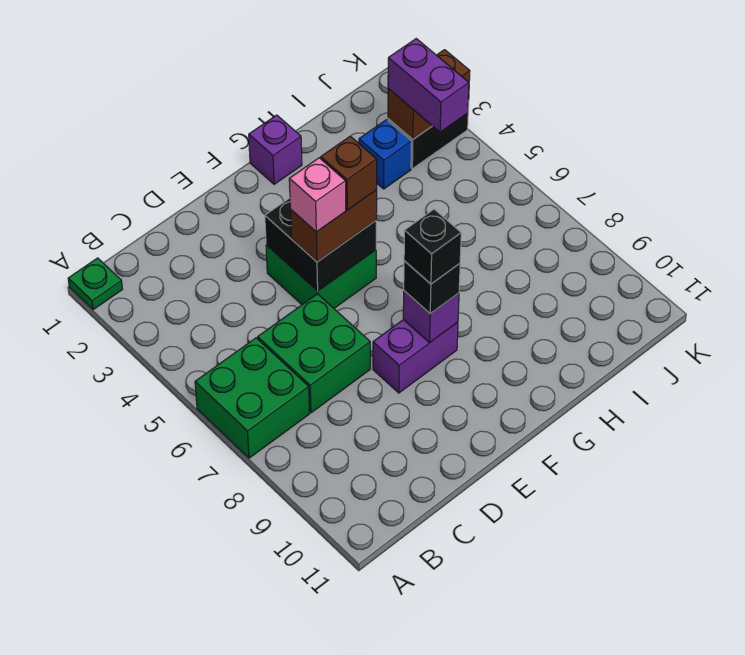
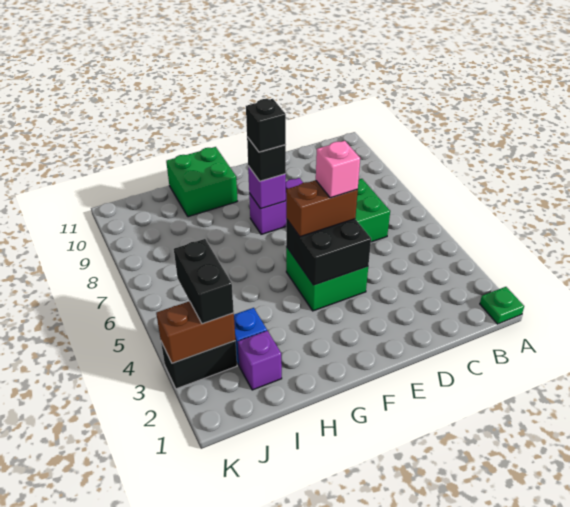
green 2x2 brick [195,338,309,458] -> green 2x2 brick moved to [166,147,238,217]
brown 1x1 brick [321,136,377,210] -> none
purple 1x1 brick [249,115,302,184] -> purple 1x1 brick moved to [238,331,282,390]
purple 1x2 brick [388,39,469,132] -> black 1x2 brick [174,239,234,324]

